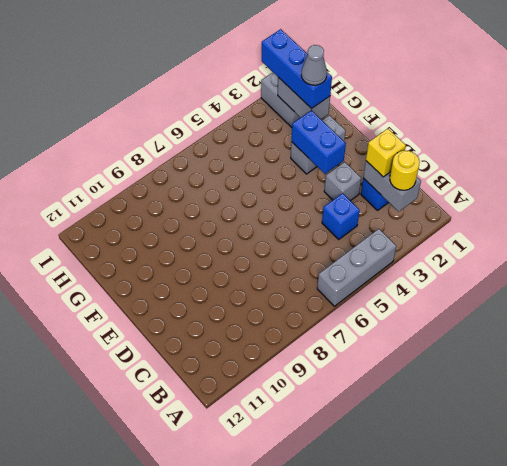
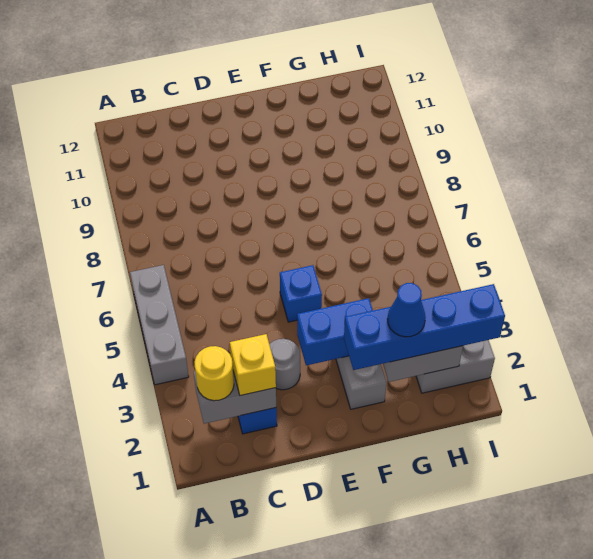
blue 1x1 brick [322,193,360,239] -> blue 1x1 brick moved to [280,265,322,322]
grey 1x1 brick [324,162,361,201] -> grey 1x1 round brick [269,339,300,390]
blue 1x3 brick [262,29,332,109] -> blue 1x4 brick [344,284,505,370]
grey 1x1 cone [301,45,327,85] -> blue 1x1 cone [388,283,426,337]

